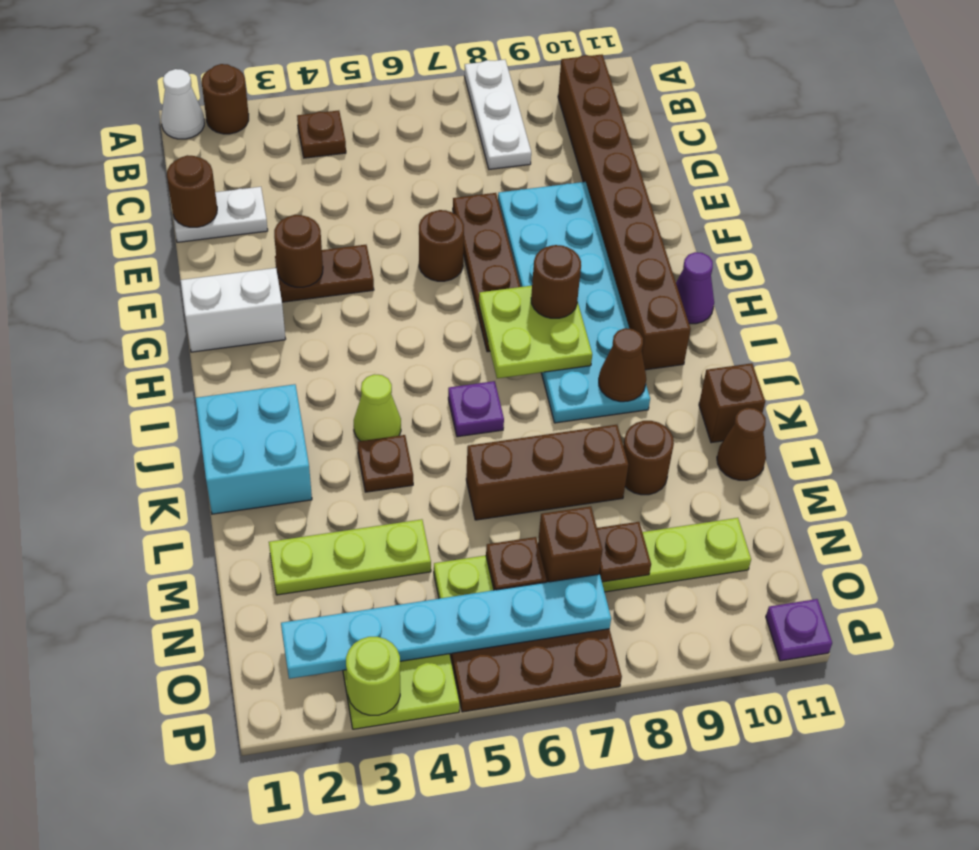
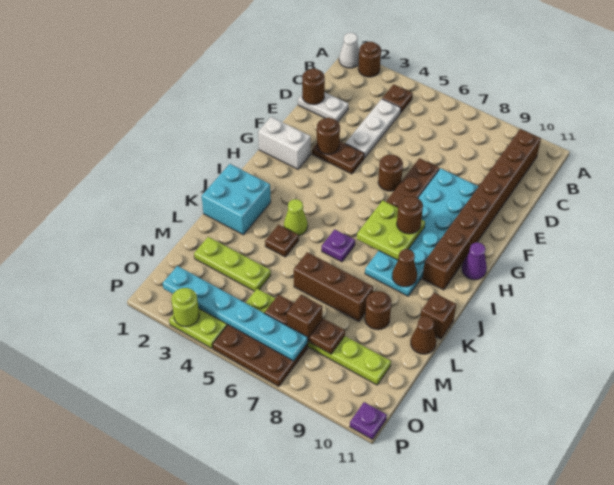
white 1x3 plate [465,60,531,169] -> white 1x3 plate moved to [345,99,401,158]

